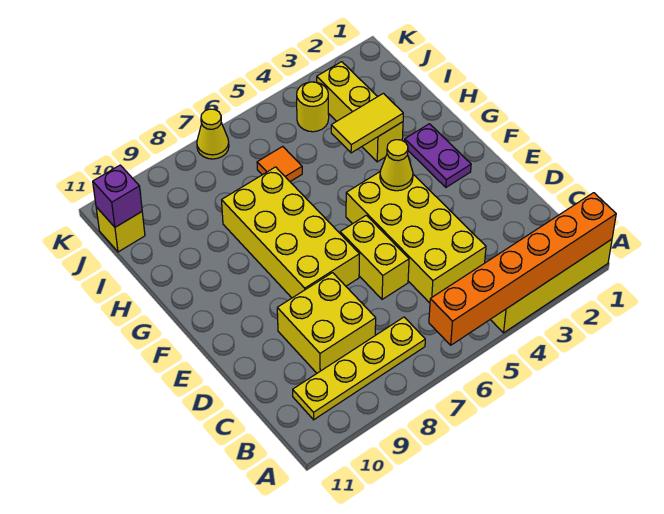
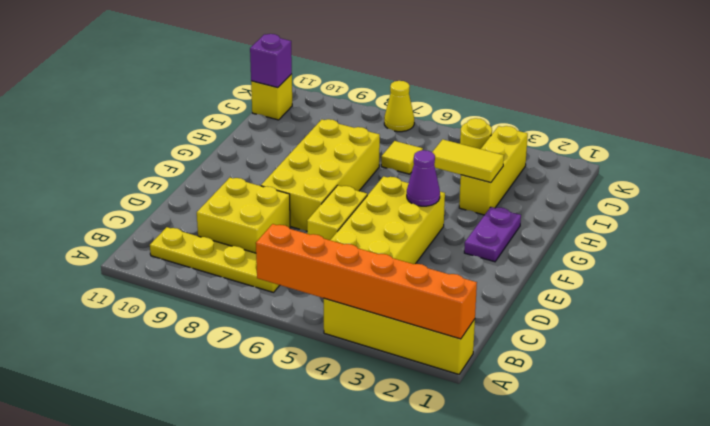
yellow 1x1 cone [380,140,413,191] -> purple 1x1 cone [407,150,440,206]
orange 1x1 tile [257,146,302,181] -> yellow 1x1 tile [381,141,423,174]

